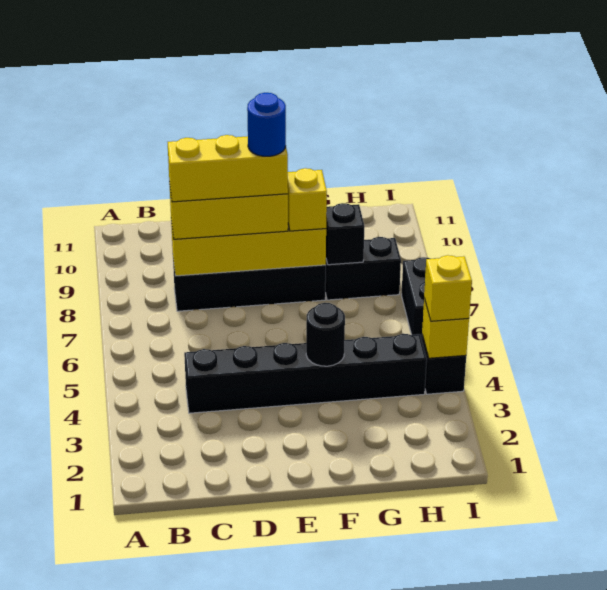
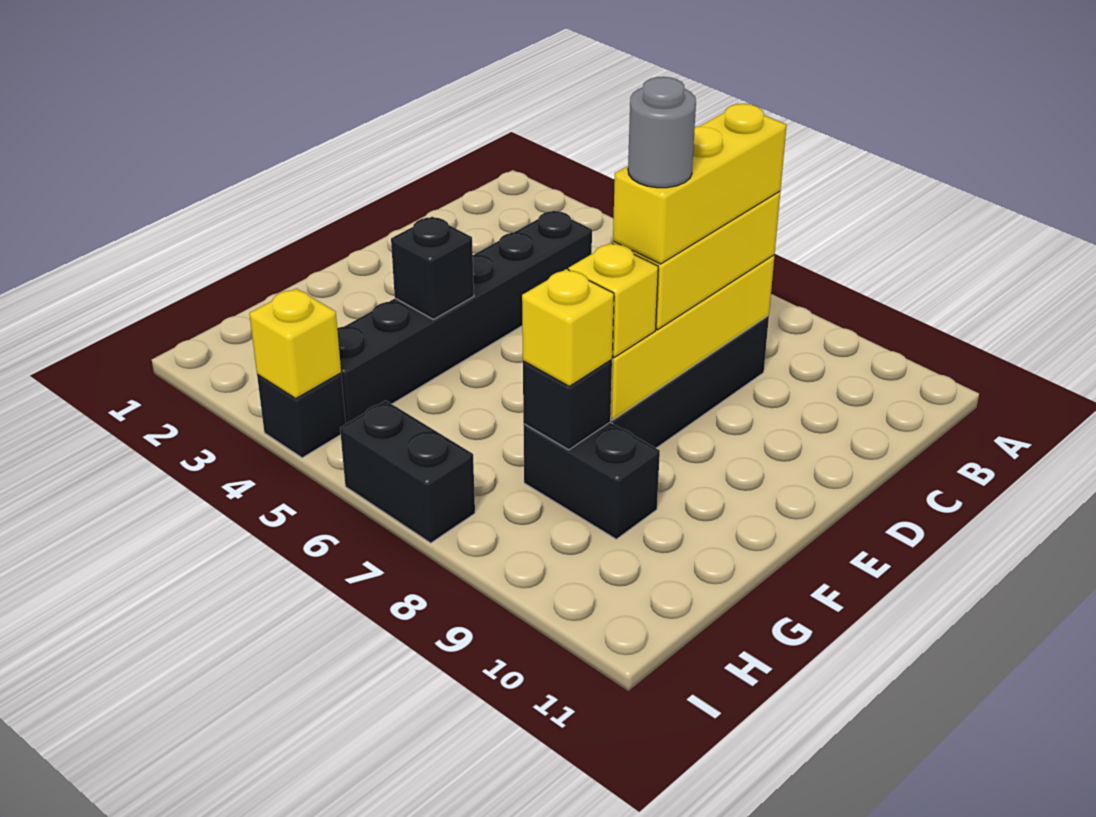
blue 1x1 round brick [247,93,286,156] -> grey 1x1 round brick [628,77,696,188]
black 1x1 round brick [306,303,345,366] -> black 1x1 brick [391,217,474,320]
black 1x2 brick [325,237,401,300] -> black 1x2 brick turned to [523,422,660,539]
yellow 1x1 brick [424,255,472,321] -> yellow 1x1 brick moved to [522,269,614,386]

